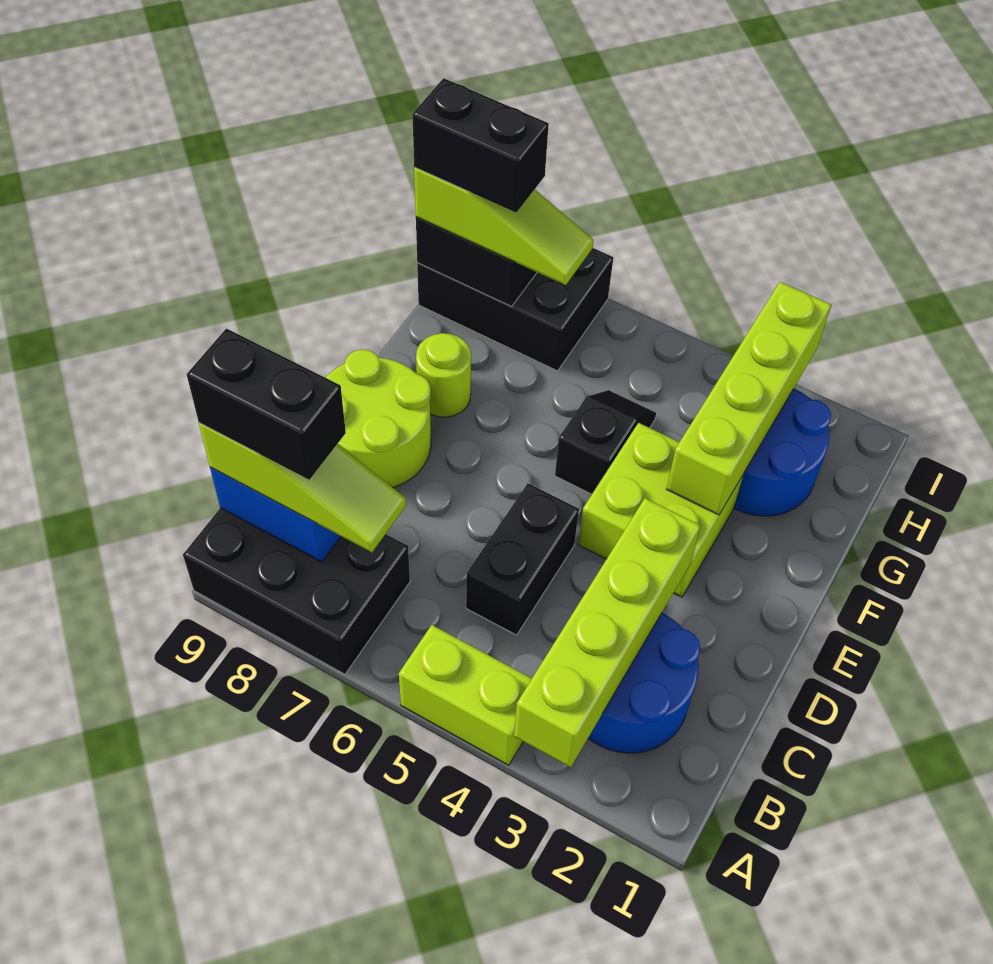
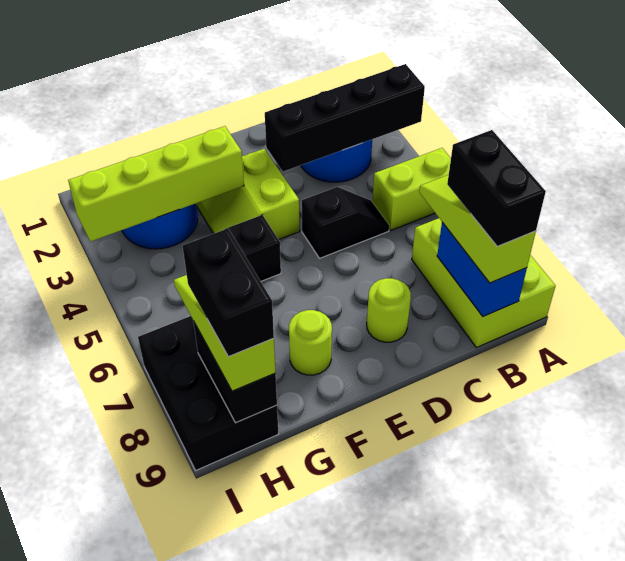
lime 1x4 brick [514,498,701,767] -> black 1x4 brick [265,64,425,172]
lime 1x2 brick [399,625,532,765] -> lime 1x2 brick turned to [372,148,451,230]
black 2x3 brick [183,508,410,674] -> lime 2x3 brick [412,218,556,348]
black 1x2 brick [466,483,579,635] -> black 1x2 slope [302,187,389,258]
lime 2x2 round brick [325,350,431,488] -> lime 1x1 round brick [367,278,411,342]
lime 2x2 brick [578,423,744,597] -> lime 2x2 slope [197,149,300,240]

